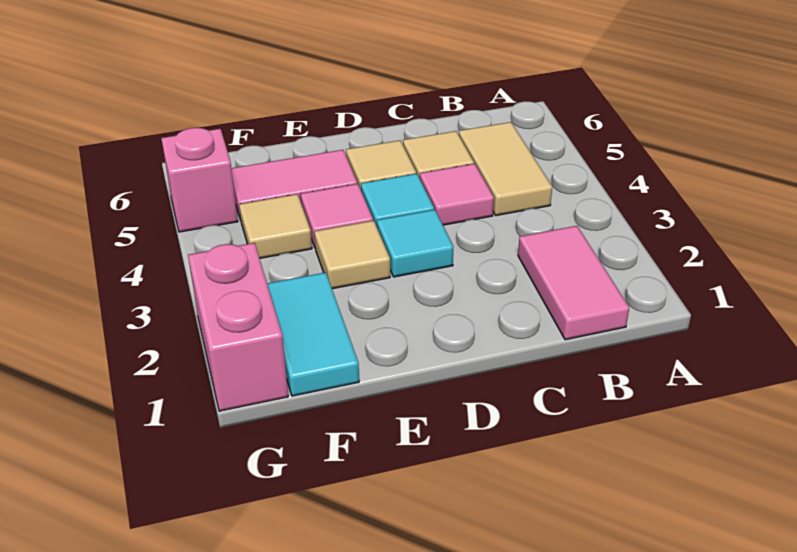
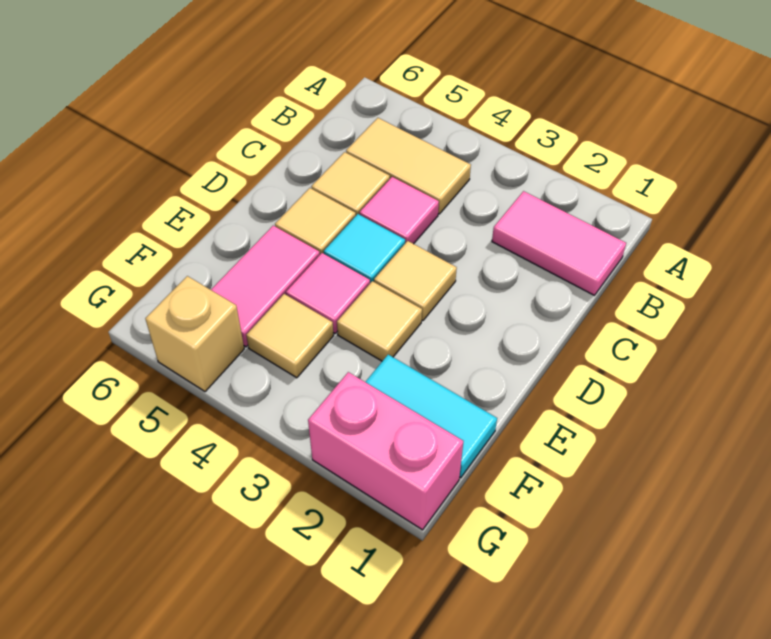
cyan 1x1 tile [377,210,453,277] -> tan 1x1 tile [374,241,457,321]
pink 1x1 brick [161,128,238,232] -> tan 1x1 brick [145,276,244,392]

